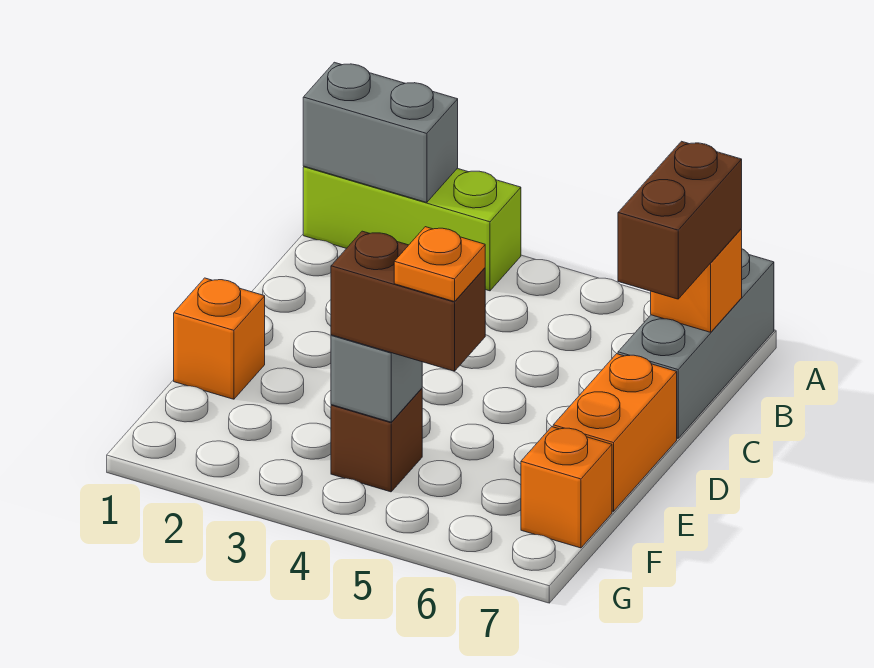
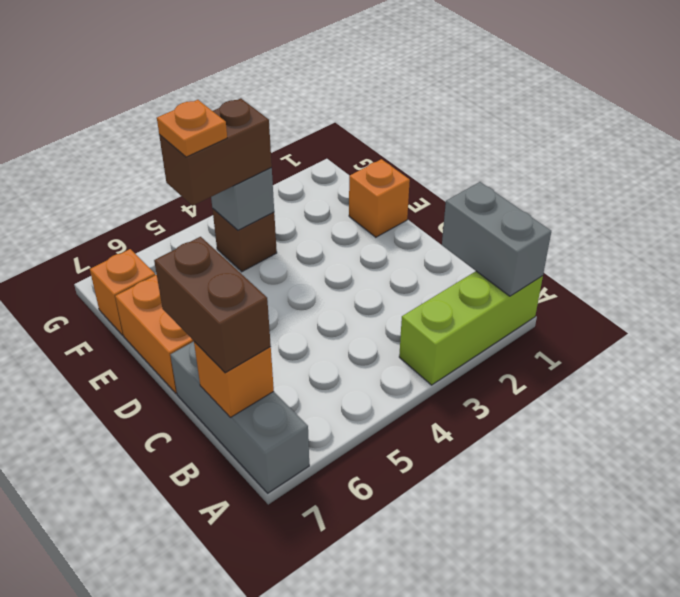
grey 1x2 brick [303,62,458,202] -> grey 1x2 brick turned to [442,182,551,296]

